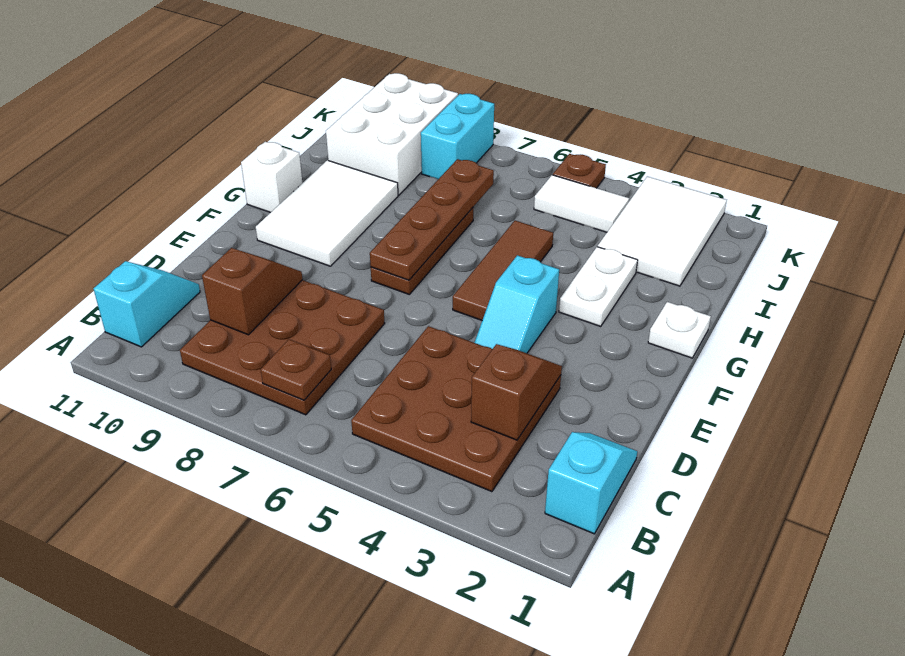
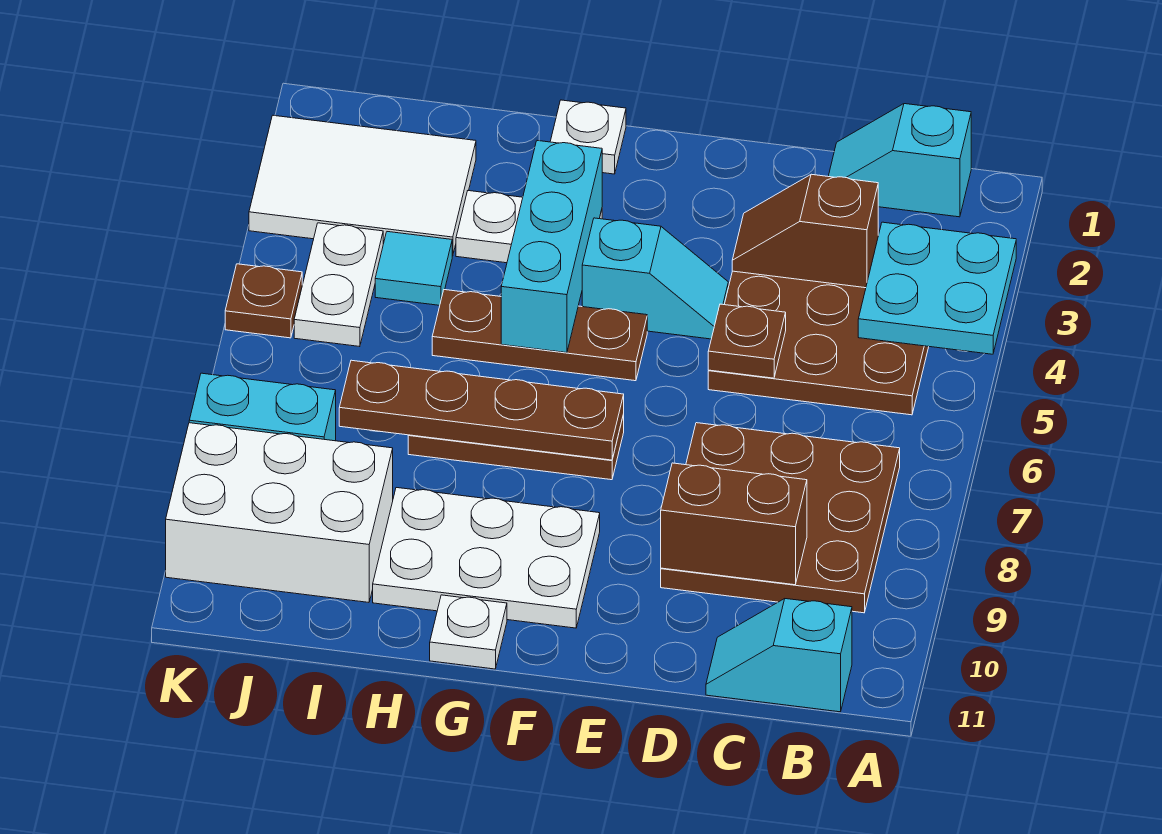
none -> cyan 2x2 plate [858,222,1016,354]
brown 1x1 plate [261,339,331,400] -> brown 1x1 plate moved to [708,304,786,378]
brown 1x2 slope [202,248,302,335] -> brown 1x2 brick [661,463,807,585]
brown 1x3 tile [453,221,553,320] -> brown 1x3 plate [432,290,647,381]
white 2x3 tile [256,160,398,266] -> white 2x3 plate [373,488,600,628]
none -> cyan 1x3 brick [501,141,602,353]
white 1x1 brick [241,142,302,213] -> white 1x1 plate [430,595,507,669]
none -> cyan 1x1 tile [375,232,452,305]
white 1x2 tile [534,175,629,232] -> white 1x2 plate [294,223,383,347]

